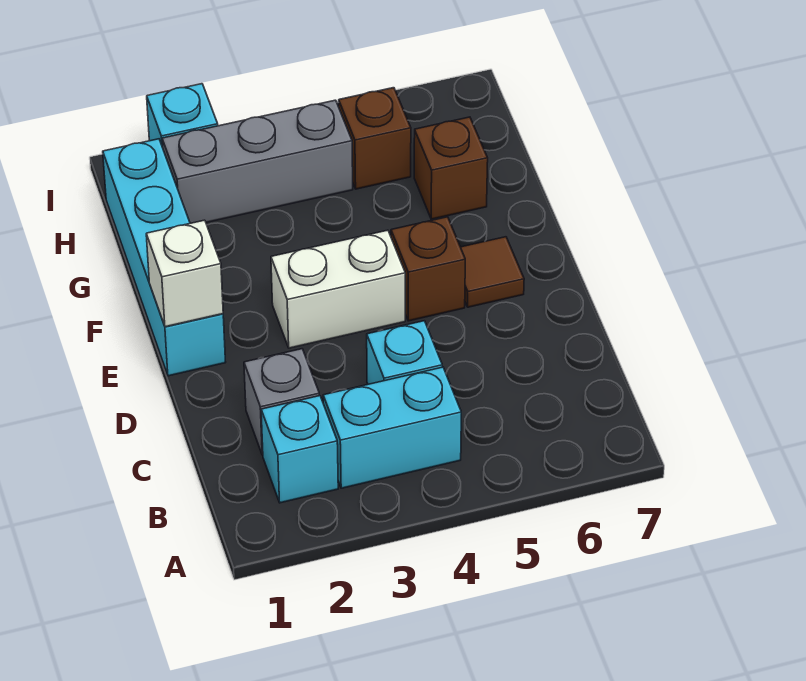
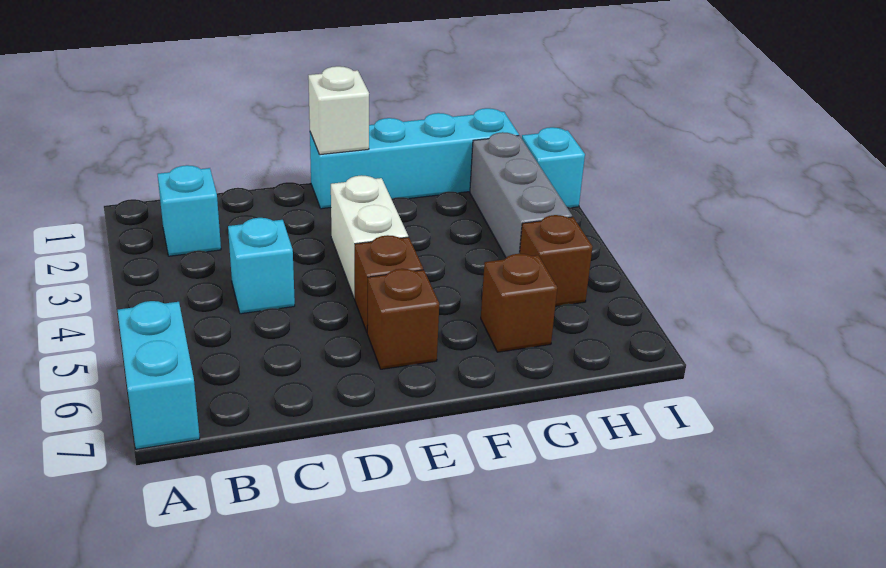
cyan 1x2 brick [323,367,461,488] -> cyan 1x2 brick moved to [118,301,200,449]
grey 1x1 brick [244,349,319,455] -> none
brown 1x1 tile [461,237,524,307] -> brown 1x1 brick [367,269,439,369]

